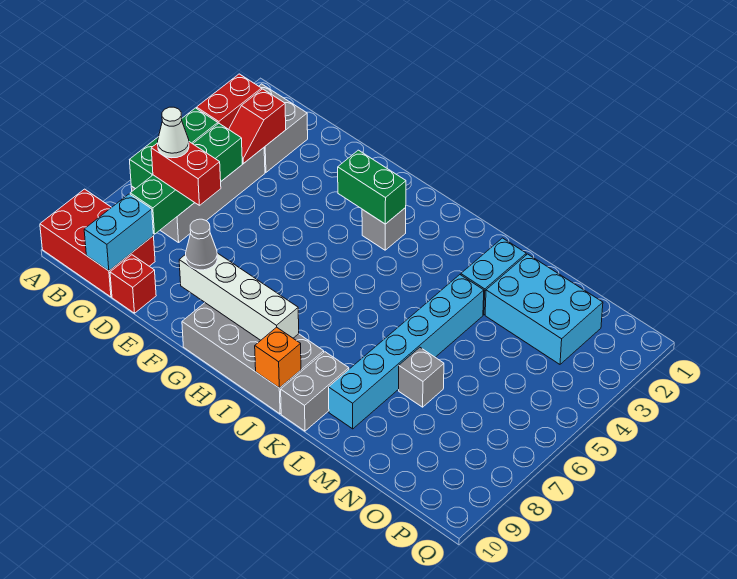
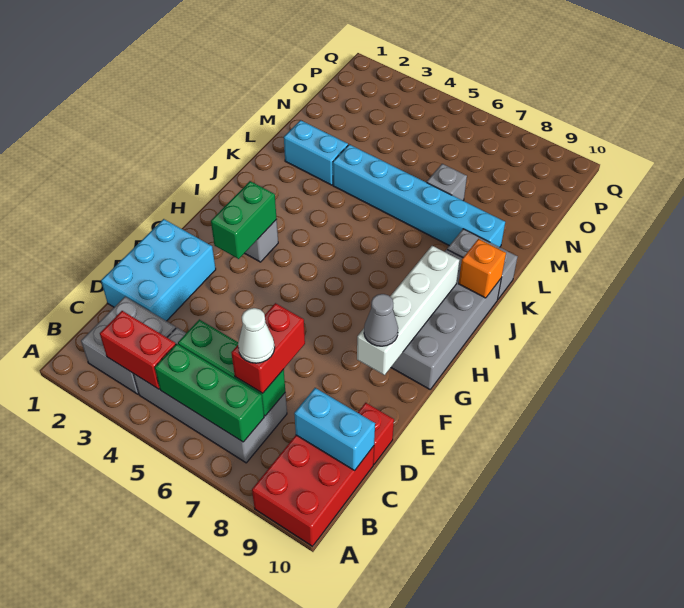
red 1x2 slope [229,89,286,163] -> none
green 1x4 brick [130,124,242,234] -> green 1x3 brick [178,319,285,416]
cyan 2x3 brick [485,254,603,364] -> cyan 2x3 brick moved to [101,219,216,321]

